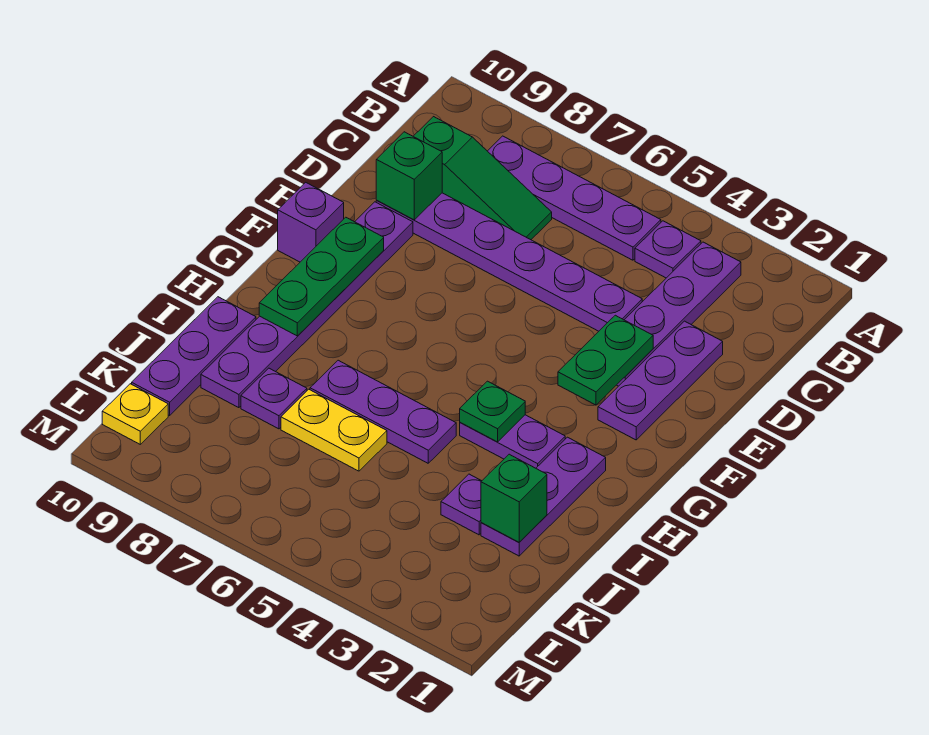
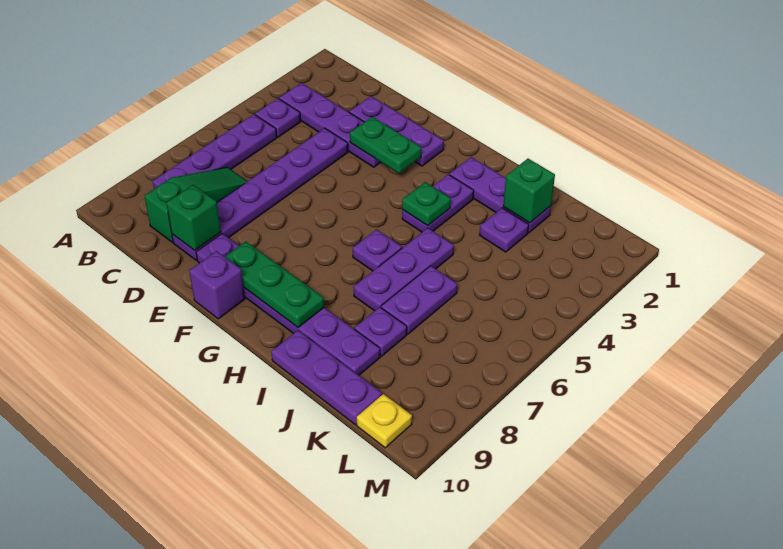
none -> purple 1x1 plate [353,229,402,271]
yellow 1x2 plate [281,389,387,471] -> purple 1x2 plate [381,266,458,334]

